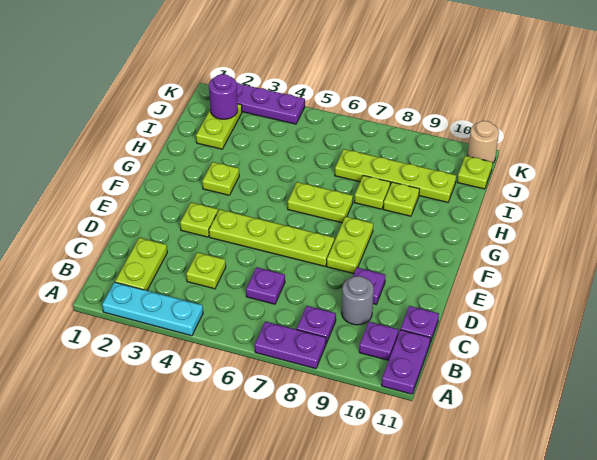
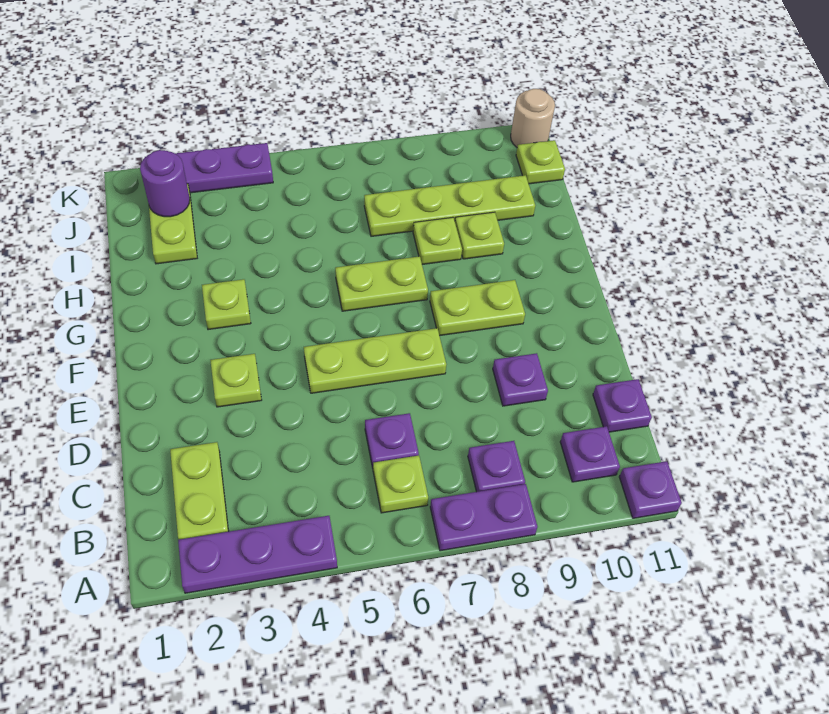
cyan 1x3 plate [102,282,203,336] -> purple 1x3 plate [178,516,337,593]
purple 1x2 plate [382,330,430,394] -> purple 1x1 plate [619,461,682,518]
lime 1x1 plate [186,252,226,289] -> lime 1x1 plate moved to [373,456,428,513]
grey 1x1 round brick [342,276,374,325] -> none
lime 1x4 plate [209,209,335,266] -> lime 1x3 plate [304,328,446,393]
lime 1x2 plate [327,217,373,274] -> lime 1x2 plate turned to [430,280,525,336]

